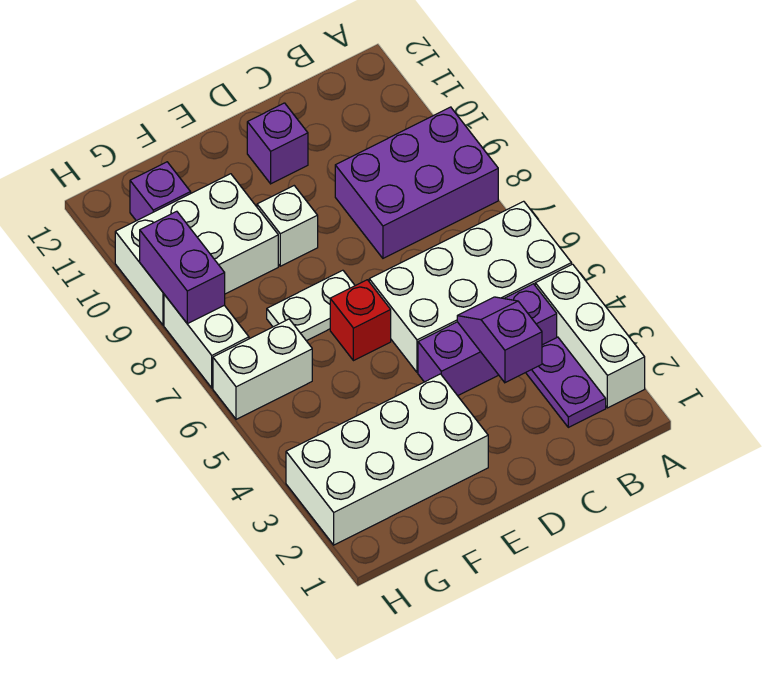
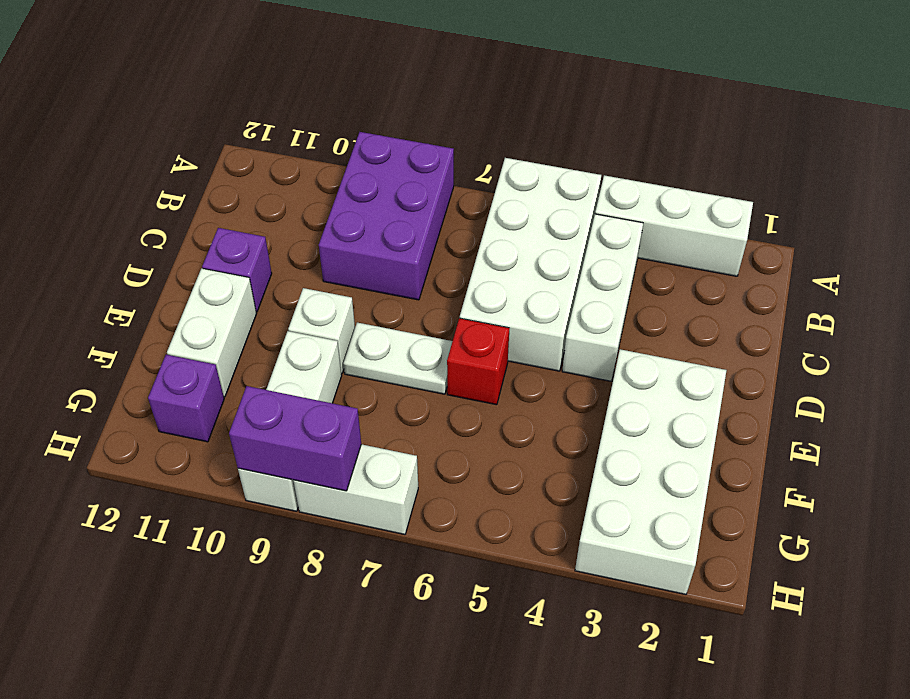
purple 1x2 plate [526,337,606,427] -> none
purple 1x3 brick [418,284,557,396] -> white 1x3 brick [562,214,643,381]
purple 1x2 slope [457,297,542,383] -> none
white 1x2 plate [267,270,355,341] -> white 1x2 plate turned to [343,323,452,394]
white 2x3 brick [115,174,278,325] -> white 1x3 brick [238,331,342,511]
white 1x2 brick [213,319,312,419] -> white 1x2 brick moved to [167,268,256,397]

